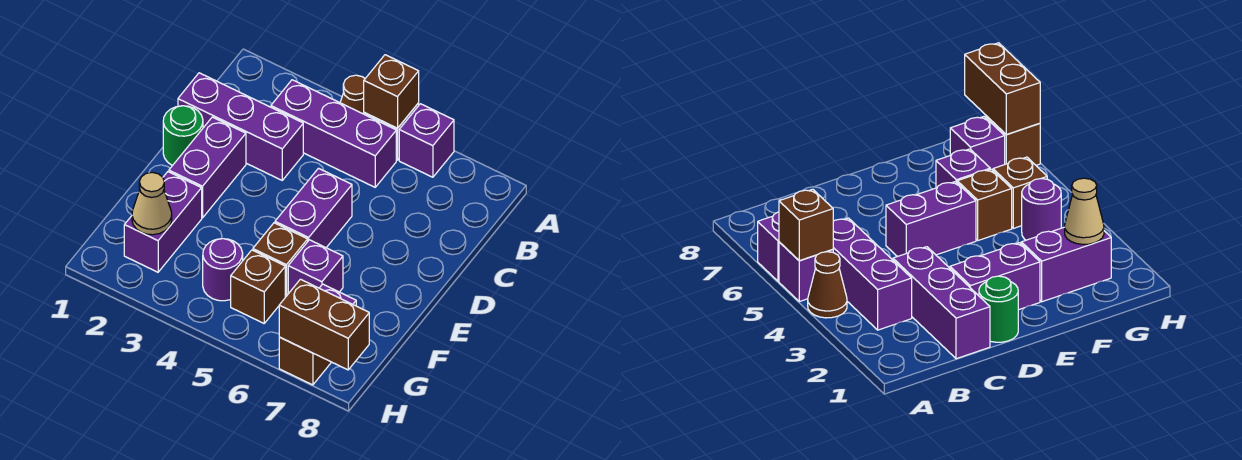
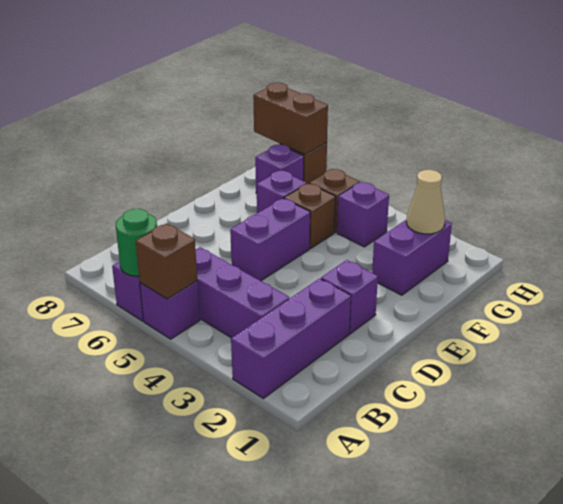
brown 1x1 cone [340,75,365,114] -> none
purple 1x3 brick [178,73,303,180] -> purple 1x3 brick turned to [231,279,351,398]
green 1x1 round brick [163,106,203,166] -> green 1x1 round brick moved to [116,209,157,276]
purple 1x2 brick [169,117,246,218] -> purple 1x1 brick [321,260,378,334]
purple 1x1 round brick [203,239,243,301] -> purple 1x1 brick [337,182,389,247]

